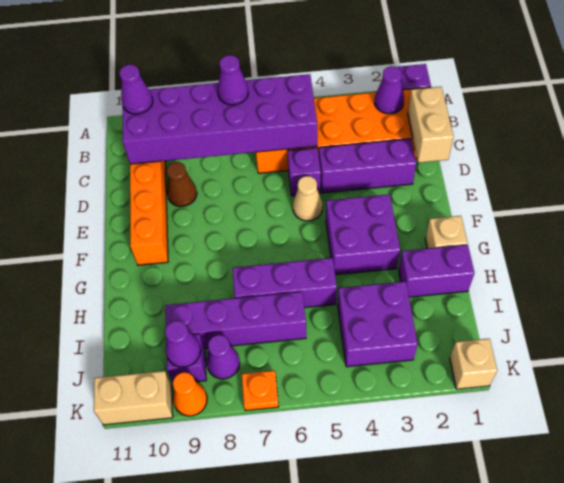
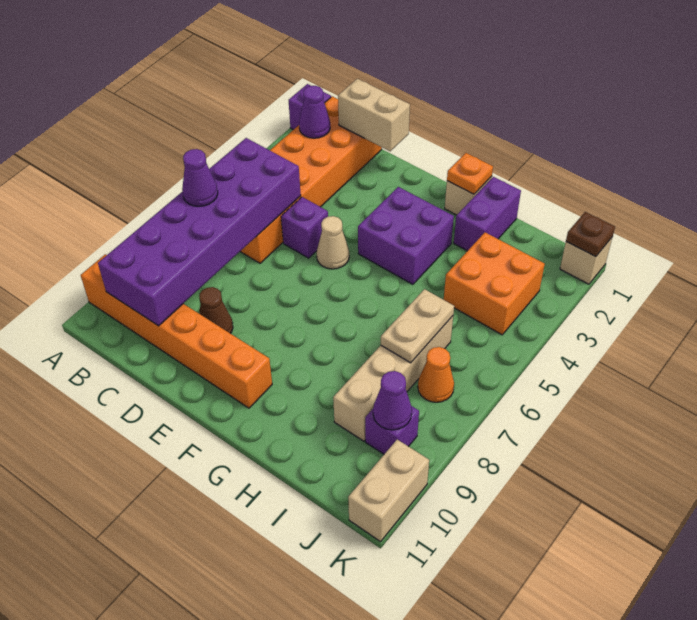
purple 1x1 cone [119,64,153,114] -> none
purple 1x3 brick [319,139,416,193] -> none
purple 1x3 brick [233,258,337,308] -> none
purple 2x2 brick [338,281,418,367] -> orange 2x2 brick [444,232,545,335]
purple 1x4 brick [165,292,306,349] -> tan 1x4 brick [333,316,453,441]
none -> tan 1x2 plate [381,289,454,363]
purple 1x1 cone [206,335,240,379] -> none
none -> brown 1x1 plate [566,212,615,257]
orange 1x1 plate [242,371,279,411] -> orange 1x1 plate moved to [447,153,493,194]
orange 1x1 cone [173,372,207,416] -> orange 1x1 cone moved to [418,347,454,402]

